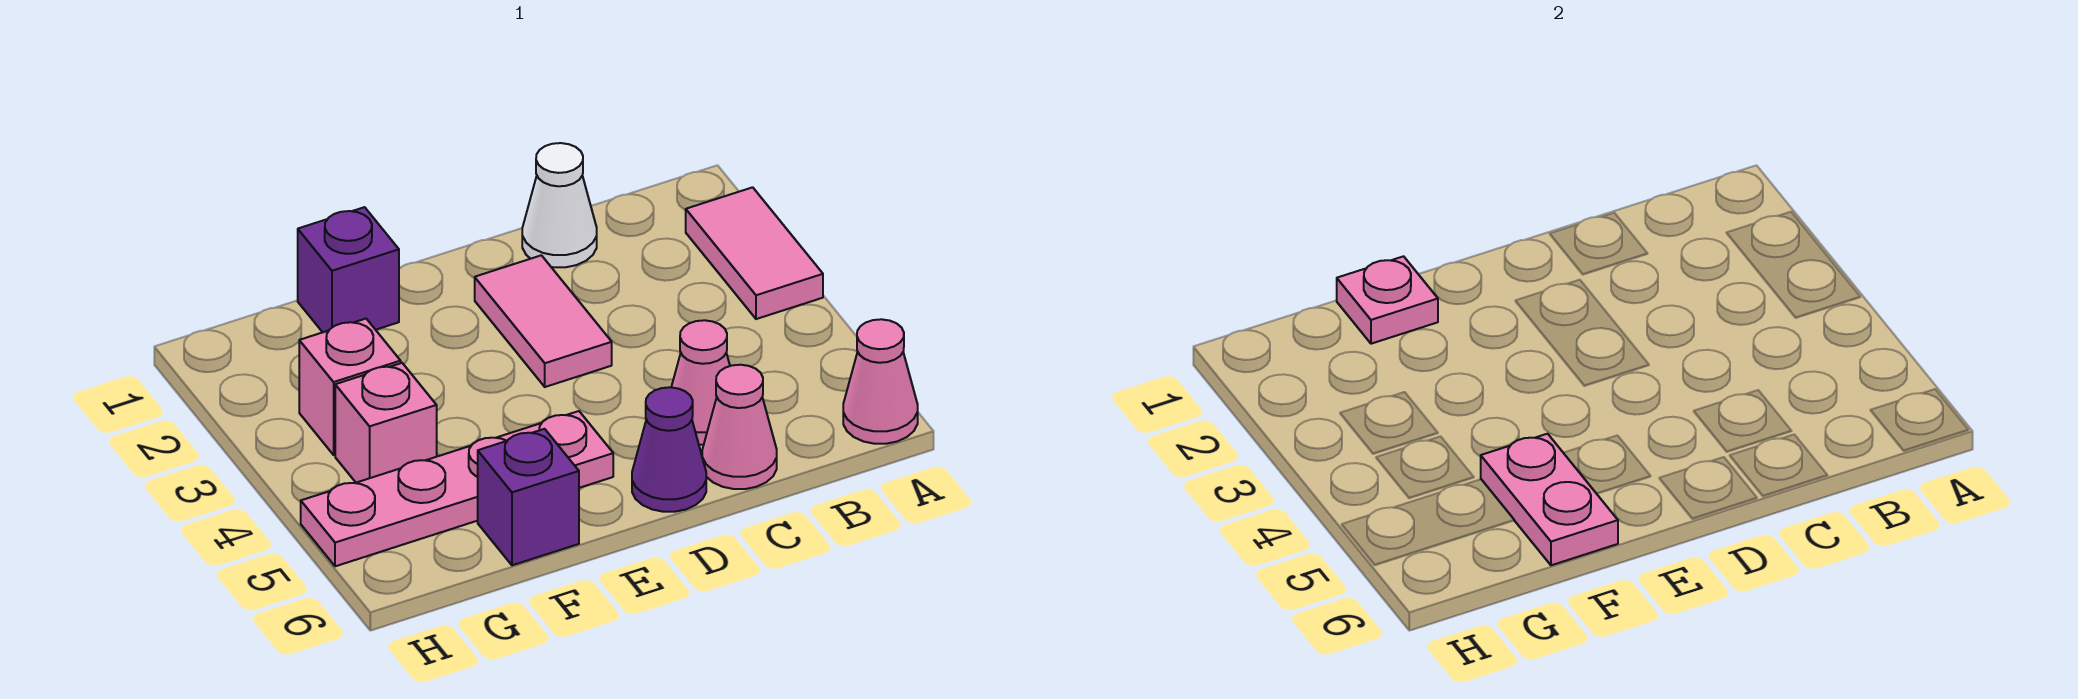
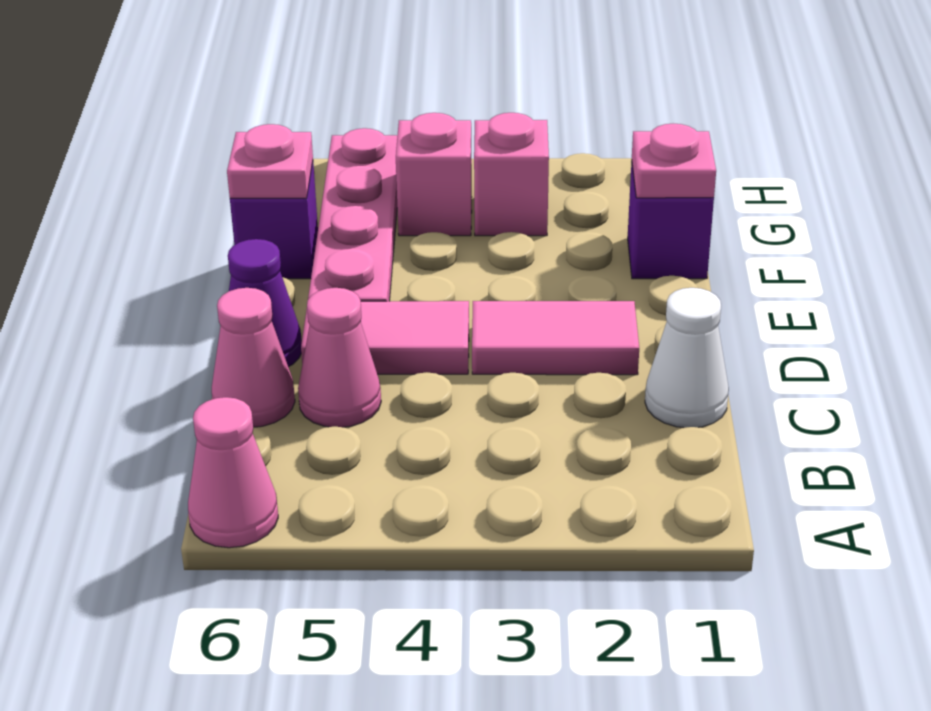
pink 1x2 tile [686,187,823,319] -> pink 1x2 tile moved to [301,301,469,374]
pink 1x2 plate [1481,434,1618,565] -> pink 1x1 plate [227,124,313,198]

